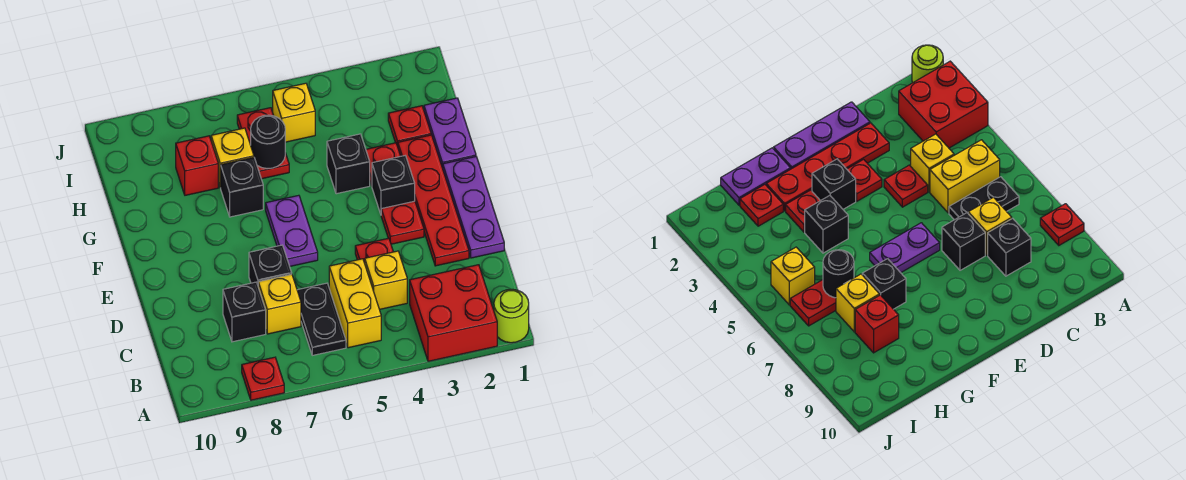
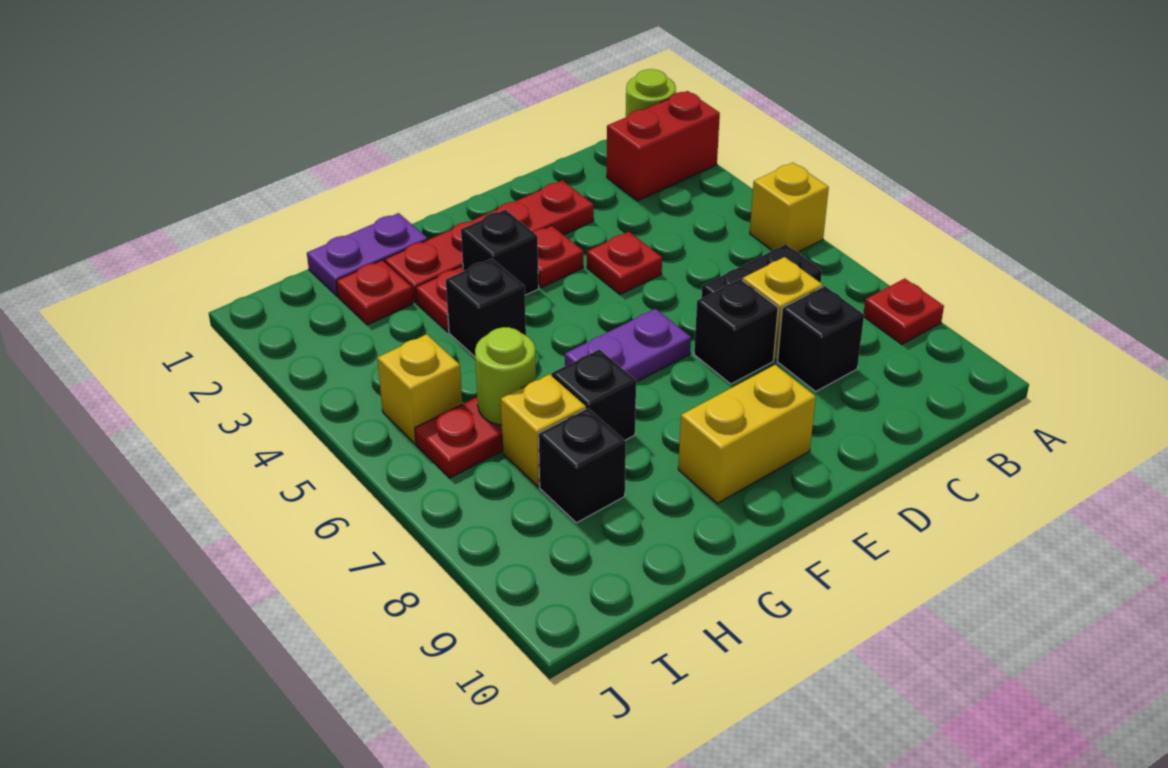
red 2x2 brick [410,265,497,361] -> red 1x2 brick [607,91,720,201]
yellow 1x2 brick [329,259,381,348] -> yellow 1x2 brick moved to [678,365,816,503]
yellow 1x1 brick [365,251,407,309] -> yellow 1x1 brick moved to [750,163,829,252]
purple 1x3 plate [443,157,504,258] -> none
black 1x1 round brick [251,115,285,169] -> lime 1x1 round brick [475,327,536,425]
red 1x1 brick [176,136,218,195] -> black 1x1 brick [539,408,626,523]

